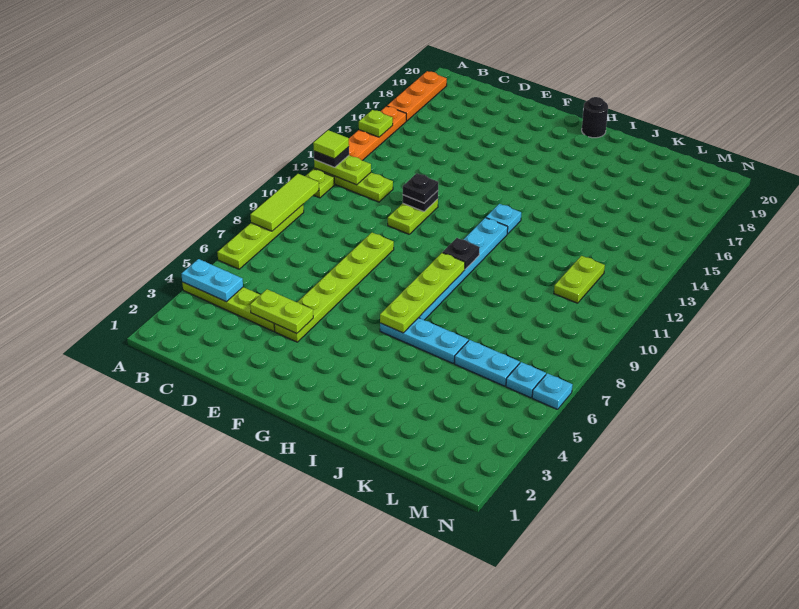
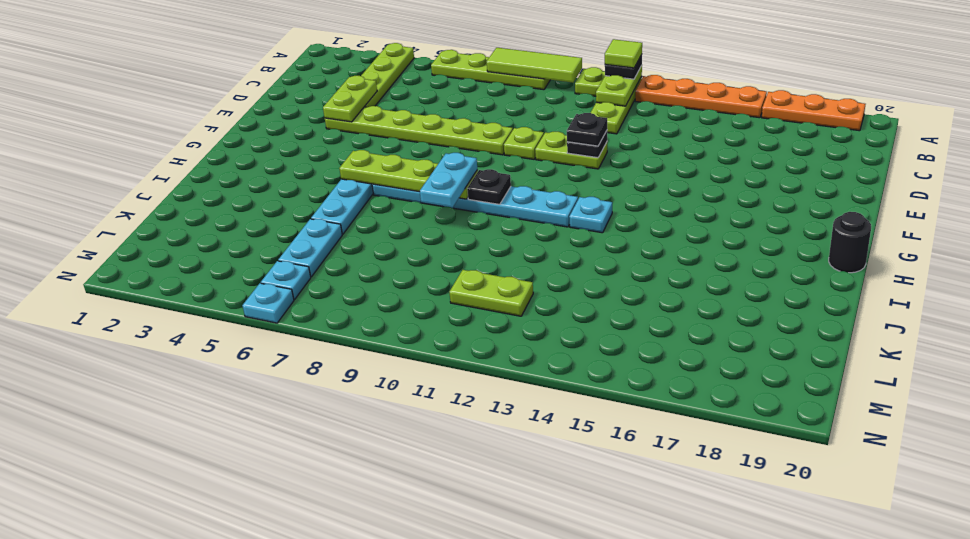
cyan 1x2 plate [182,259,243,302] -> cyan 1x2 plate moved to [420,153,477,207]
lime 1x1 plate [359,110,393,137] -> lime 1x1 plate moved to [504,127,544,159]

